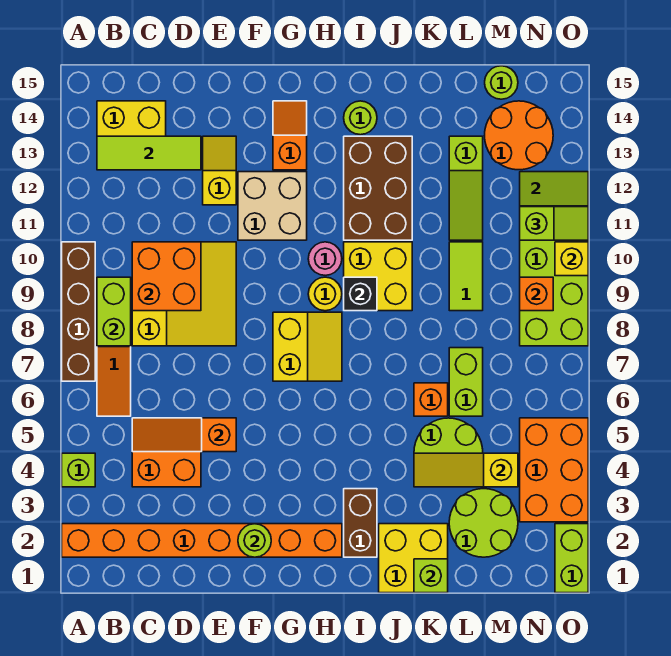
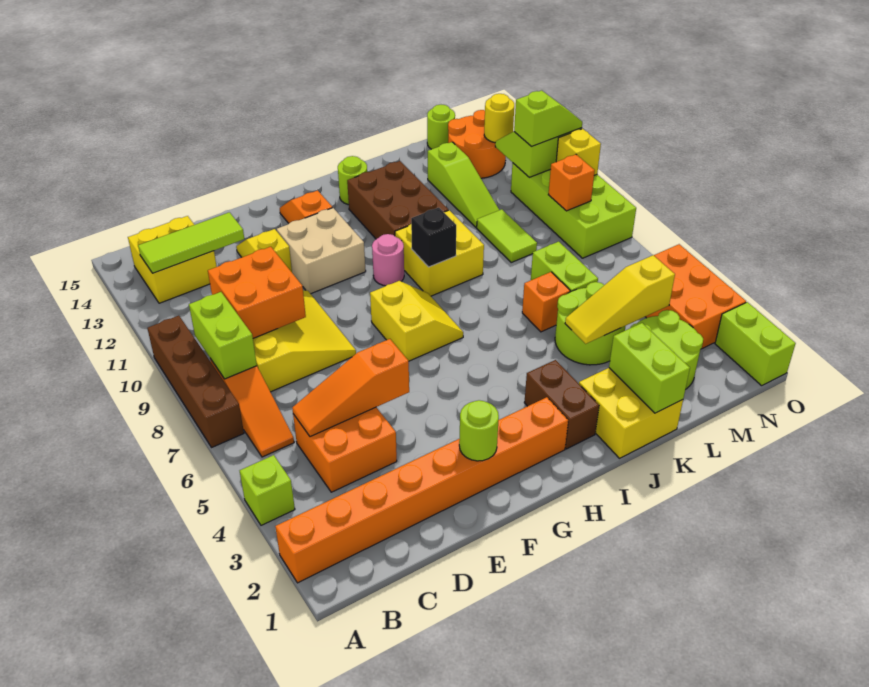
yellow 1x1 round brick [308,277,342,311] -> yellow 1x1 round brick moved to [484,94,514,143]
lime 1x1 brick [414,559,448,593] -> lime 1x2 brick [609,323,690,413]

